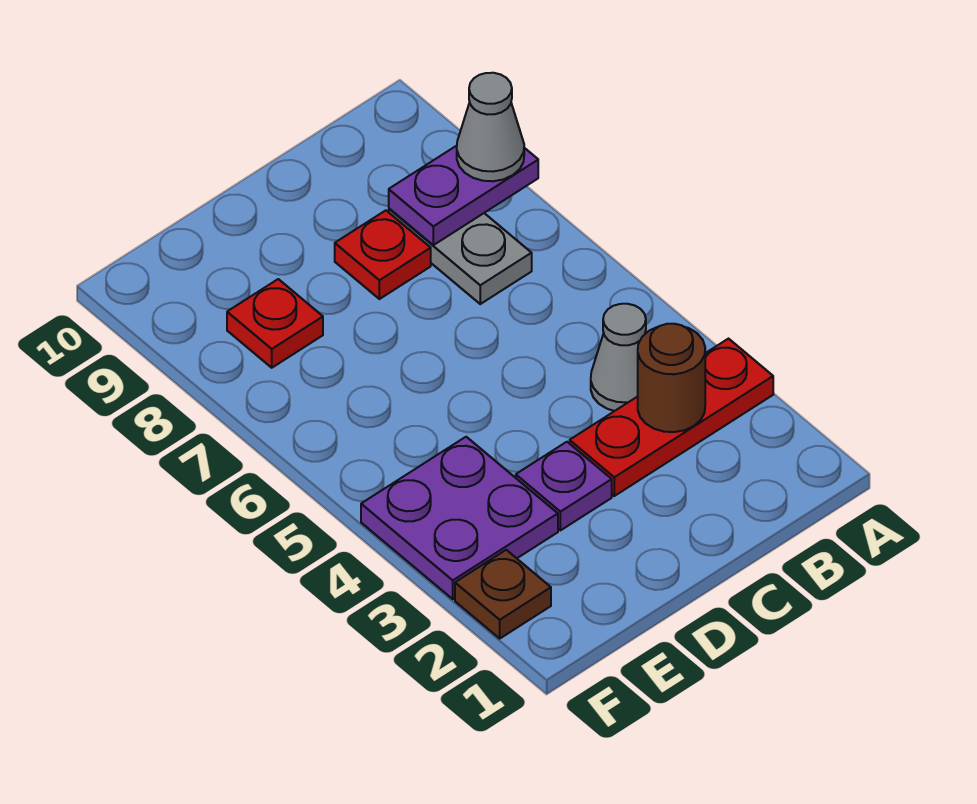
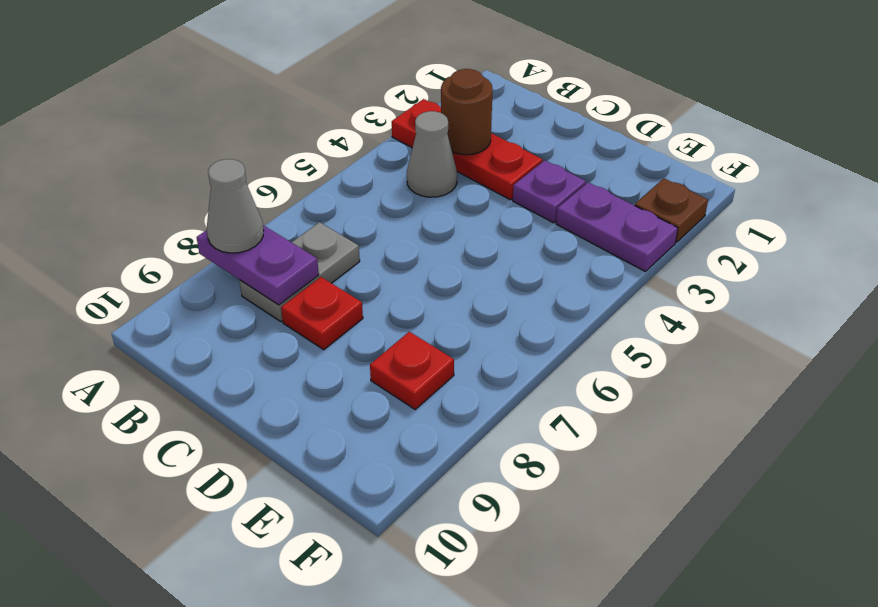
purple 2x2 plate [361,437,558,599] -> purple 1x2 plate [556,182,678,272]

